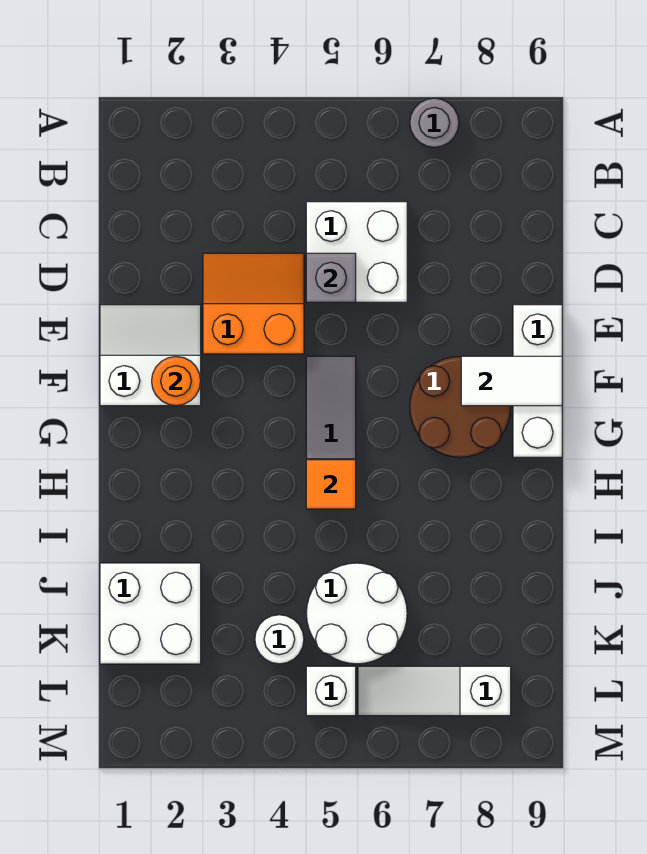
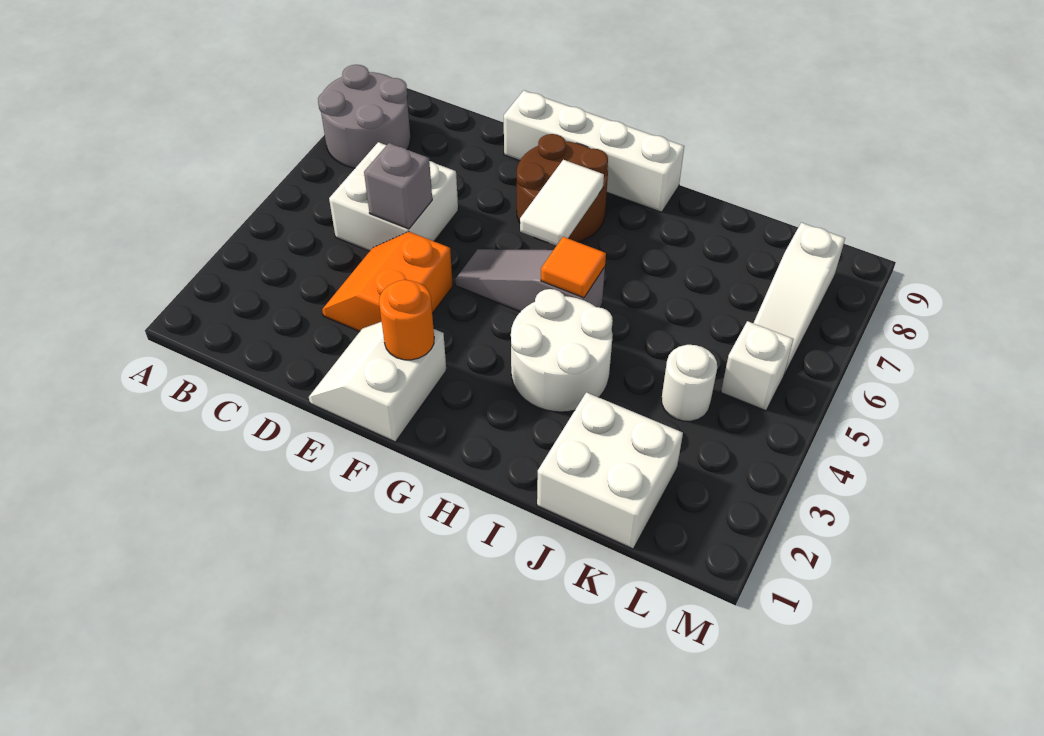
grey 1x1 round brick [410,98,459,147] -> grey 2x2 round brick [318,65,410,168]
white 1x3 brick [513,305,562,457] -> white 1x4 brick [504,90,684,212]
white 1x2 tile [461,356,562,406] -> white 1x2 tile moved to [520,160,604,246]
white 2x2 round brick [306,563,407,664] -> white 2x2 round brick moved to [511,289,613,412]

